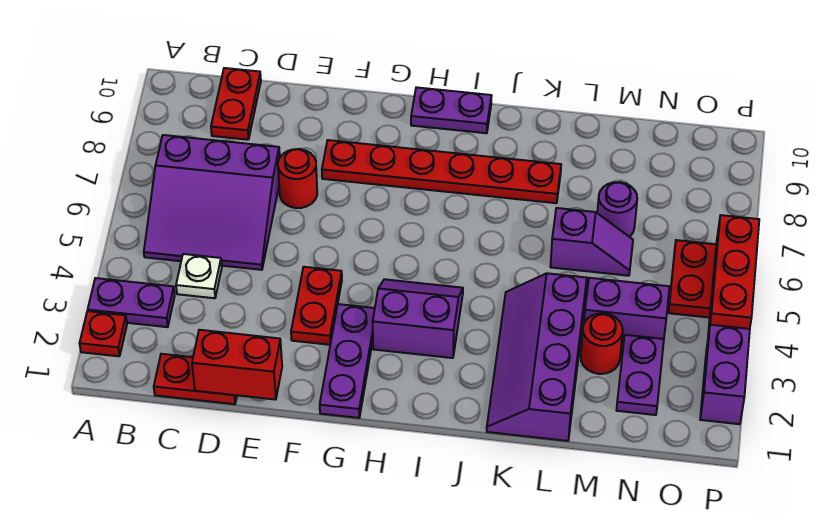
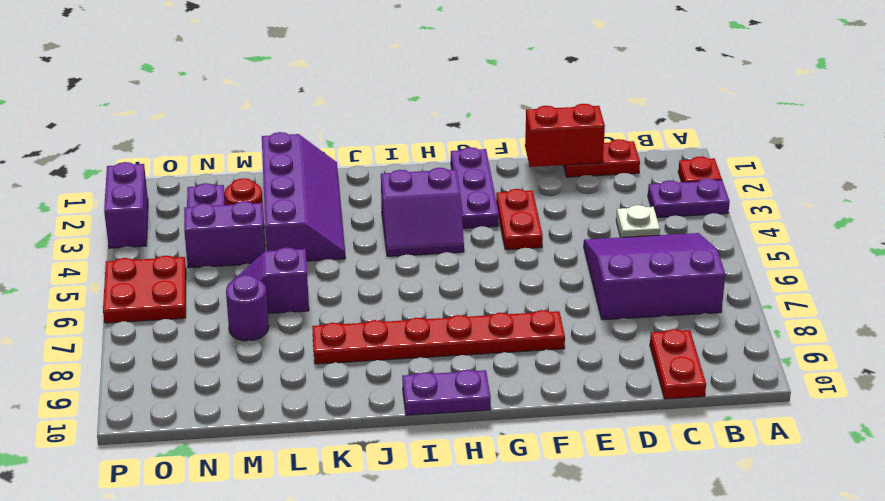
red 1x1 round brick [278,149,317,208] -> none
red 1x3 brick [708,215,759,335] -> none

